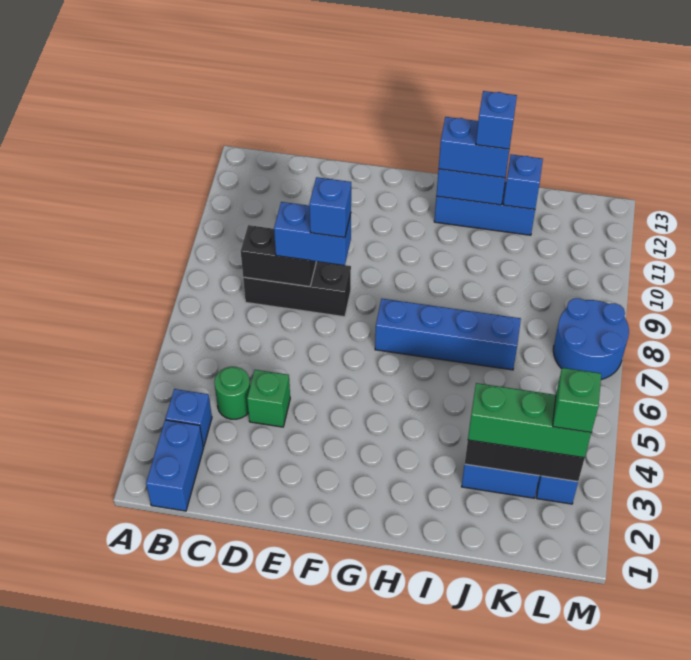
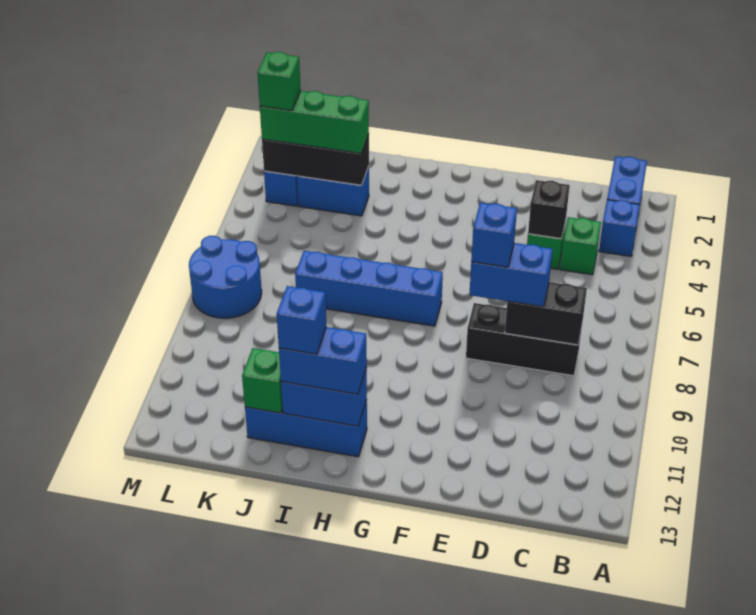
green 1x1 round brick [214,367,250,419] -> green 1x1 brick [560,217,601,275]
none -> black 1x1 brick [528,180,570,239]
blue 1x1 brick [503,154,543,209] -> green 1x1 brick [242,348,283,413]

